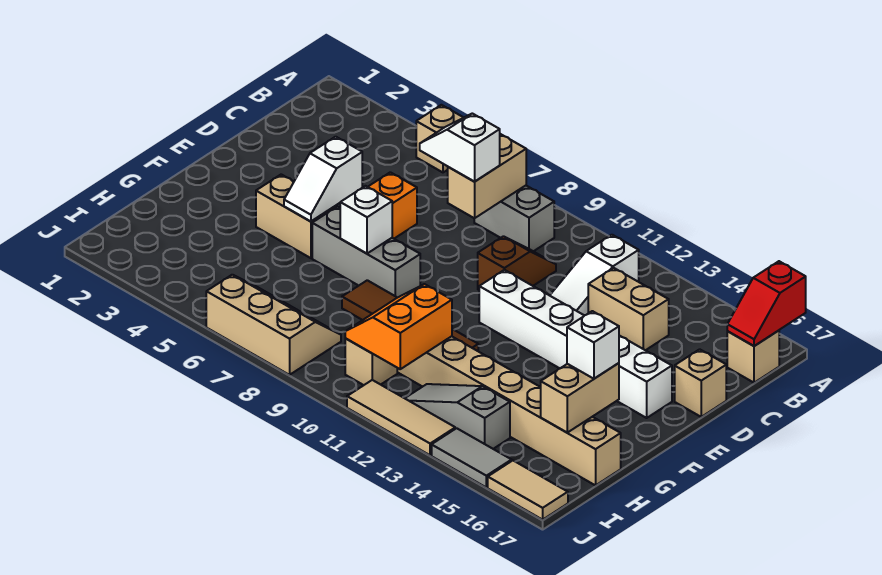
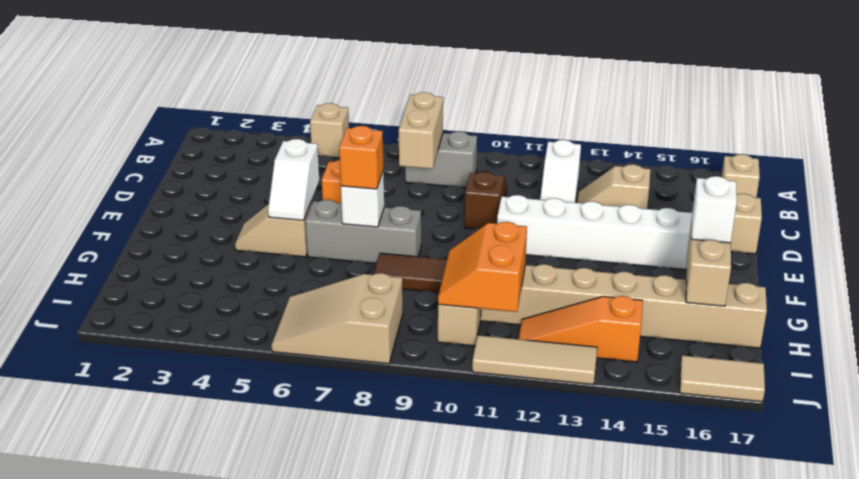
red 1x2 slope [727,261,806,346] -> none
white 1x2 slope [420,113,500,182] -> none
tan 1x2 brick [588,268,669,350] -> tan 1x2 slope [577,164,650,209]
tan 1x2 brick [256,174,336,258] -> tan 1x2 slope [235,201,312,257]
none -> orange 1x1 brick [339,126,384,189]
tan 2x3 slope [206,275,341,375] -> tan 2x3 slope turned to [271,273,403,364]
grey 1x3 slope [405,384,510,449] -> orange 1x3 slope [519,296,643,362]
grey 1x2 tile [432,428,512,487] -> none

